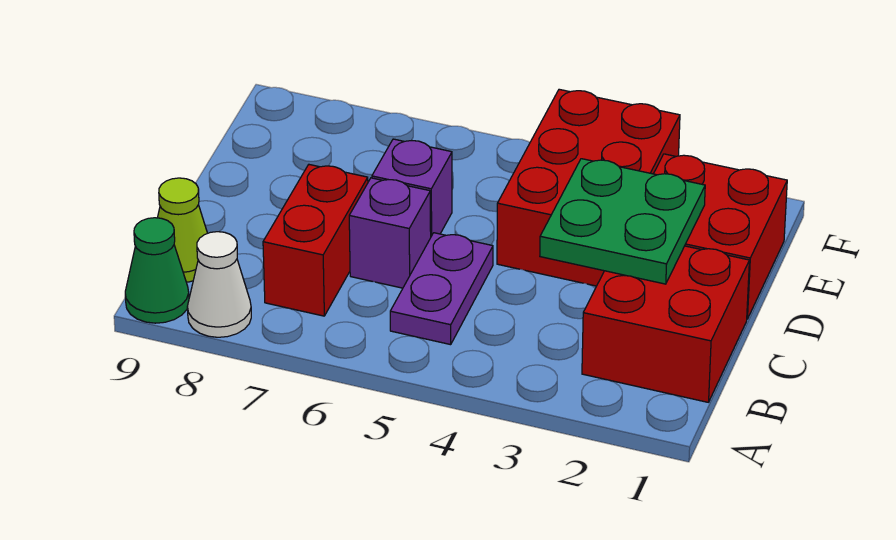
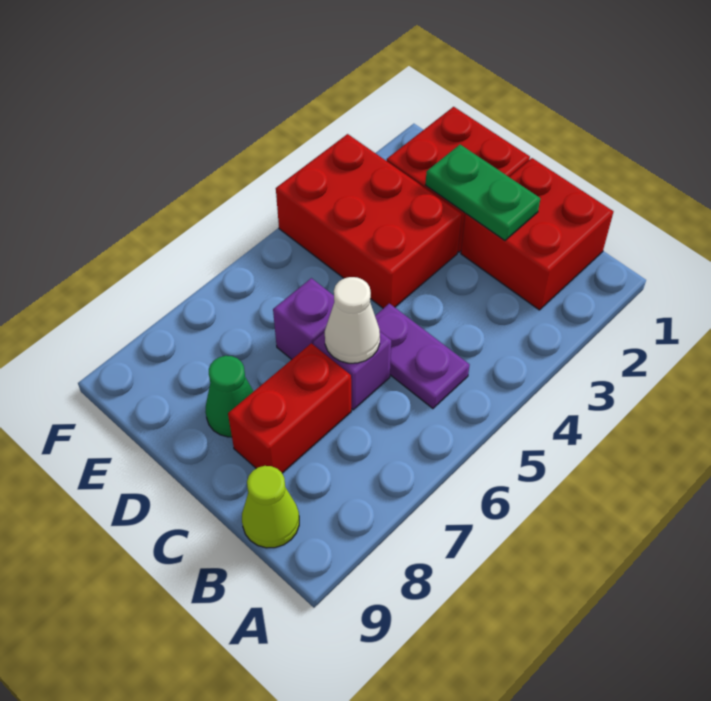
white 1x1 cone [187,232,251,337] -> white 1x1 cone moved to [325,277,380,363]
green 1x1 cone [125,218,189,323] -> green 1x1 cone moved to [205,356,254,437]
red 1x2 brick [263,165,368,316] -> red 1x2 brick turned to [228,343,351,473]
green 2x2 plate [540,159,705,284] -> green 1x2 plate [426,145,540,240]

